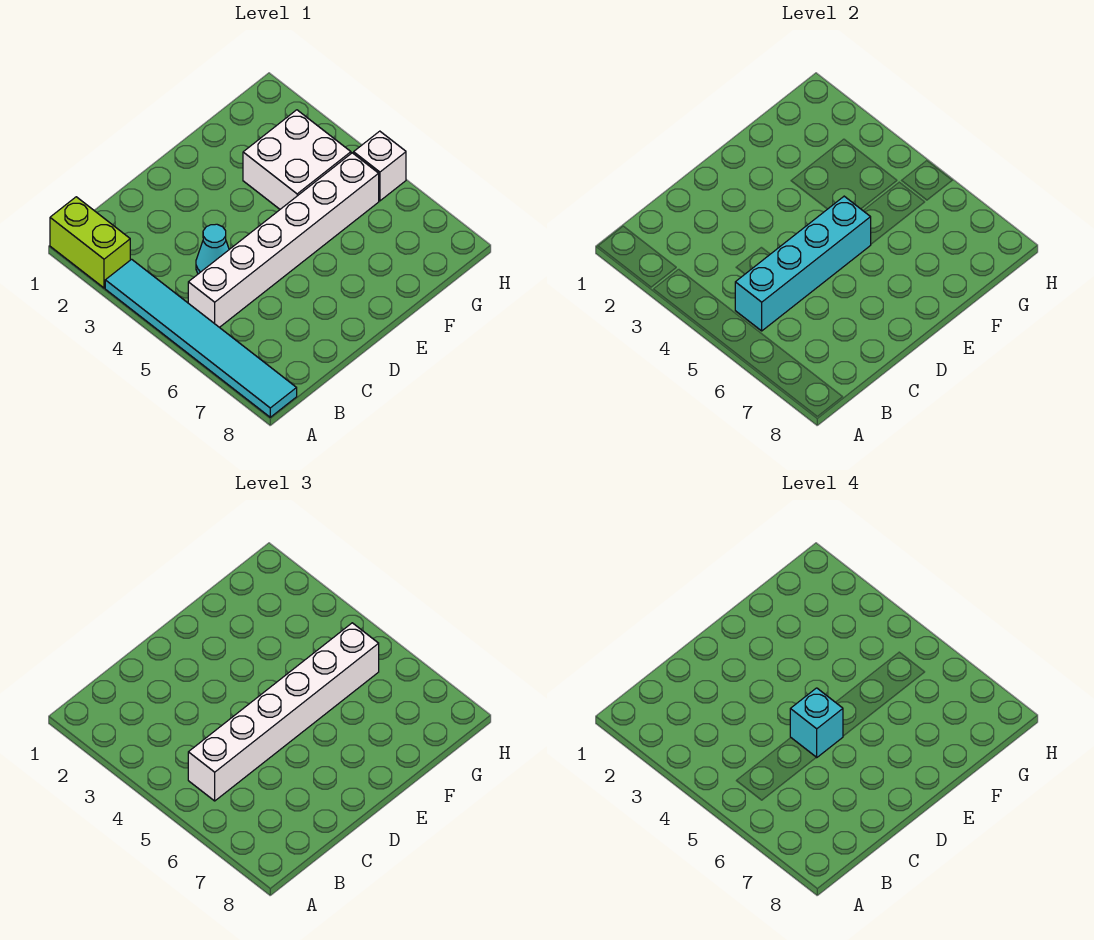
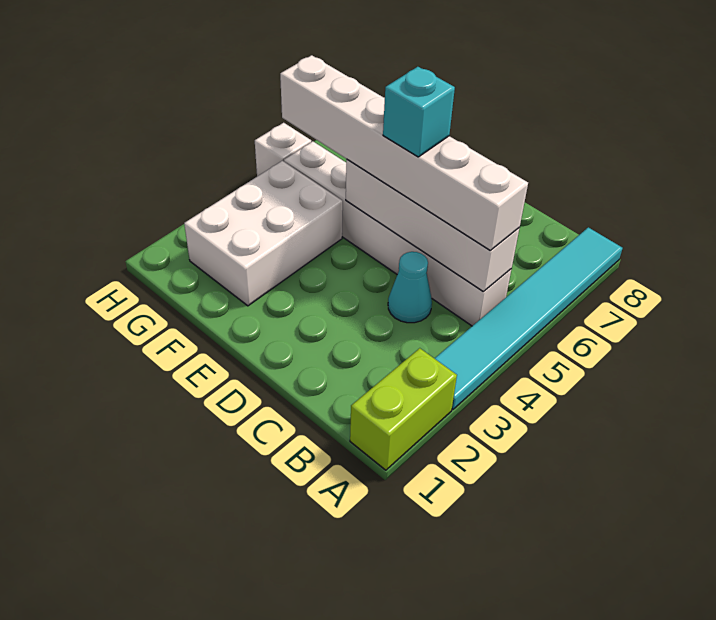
cyan 1x4 brick [735,196,871,331] -> white 1x4 brick [346,160,519,292]
white 2x2 brick [243,110,351,209] -> white 2x3 brick [184,161,343,306]

